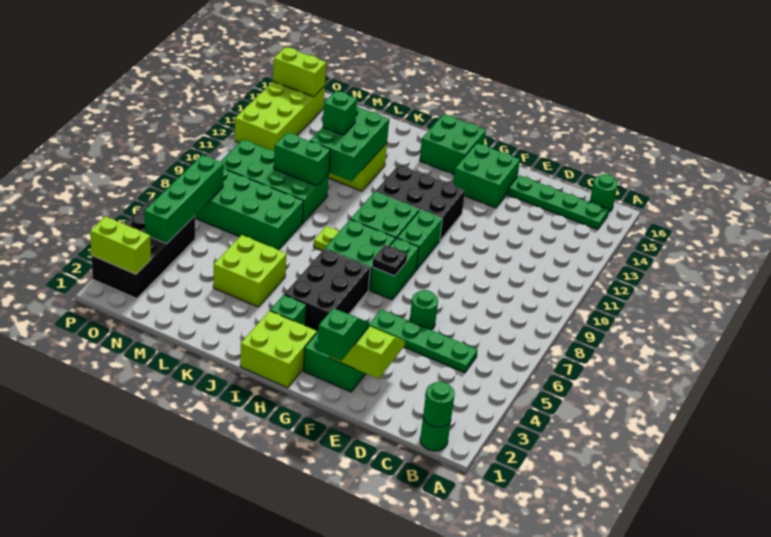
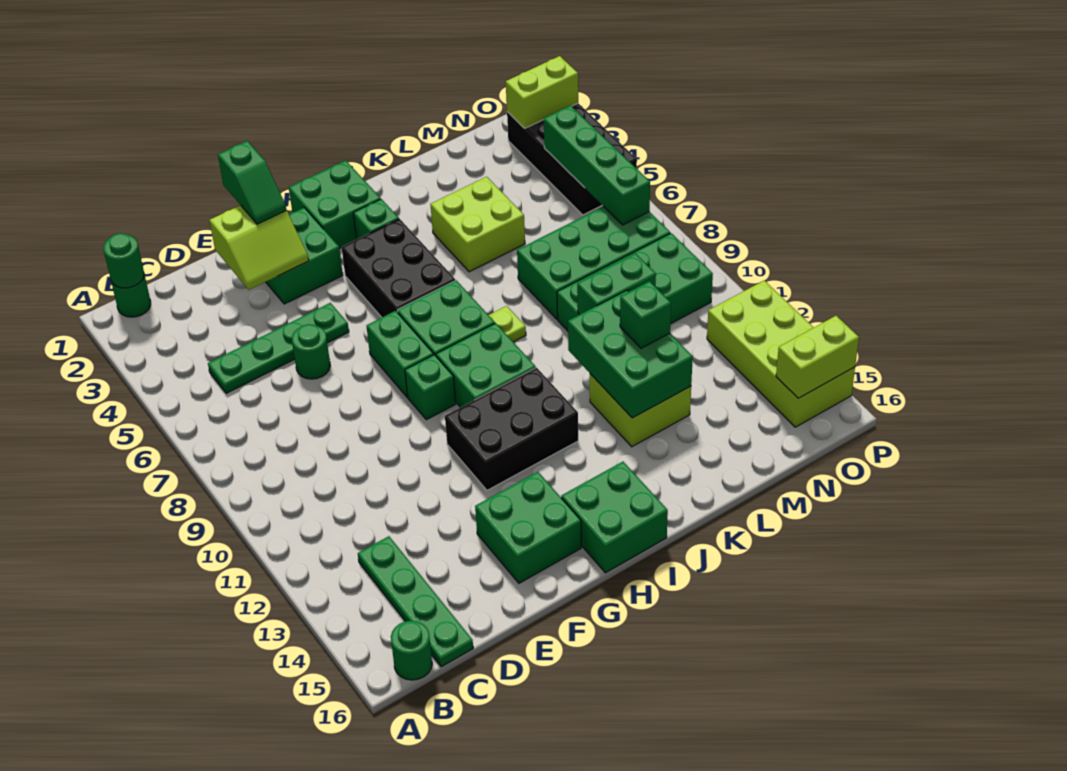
green 1x4 plate [508,175,609,230] -> green 1x4 plate turned to [358,536,473,667]
black 1x1 plate [372,245,407,276] -> none
green 1x2 brick [397,210,442,269] -> green 1x1 brick [405,355,456,420]
lime 2x2 brick [240,311,317,388] -> green 2x2 brick [289,160,381,248]

